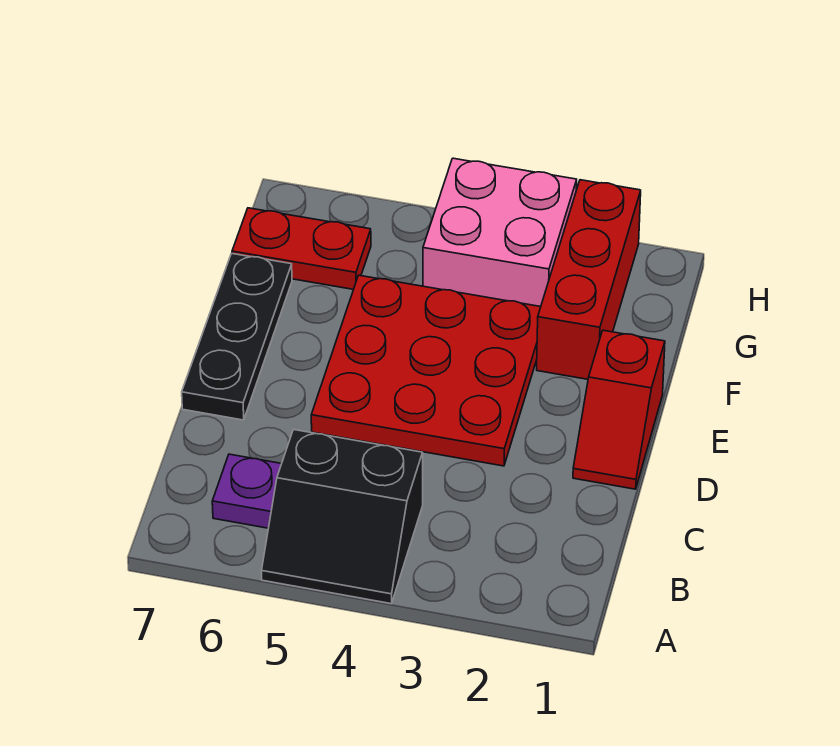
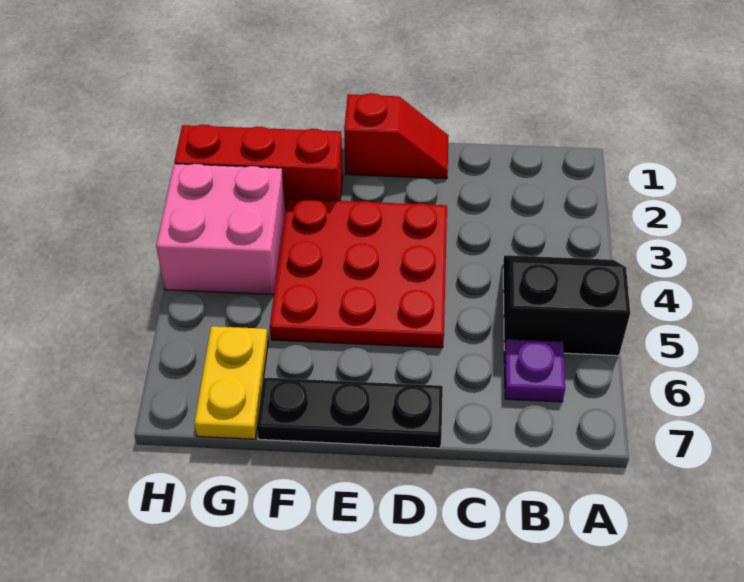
black 2x2 slope [262,430,423,604] -> black 2x2 slope turned to [503,255,630,356]
red 1x2 plate [232,208,371,289] -> yellow 1x2 plate [194,326,268,439]

